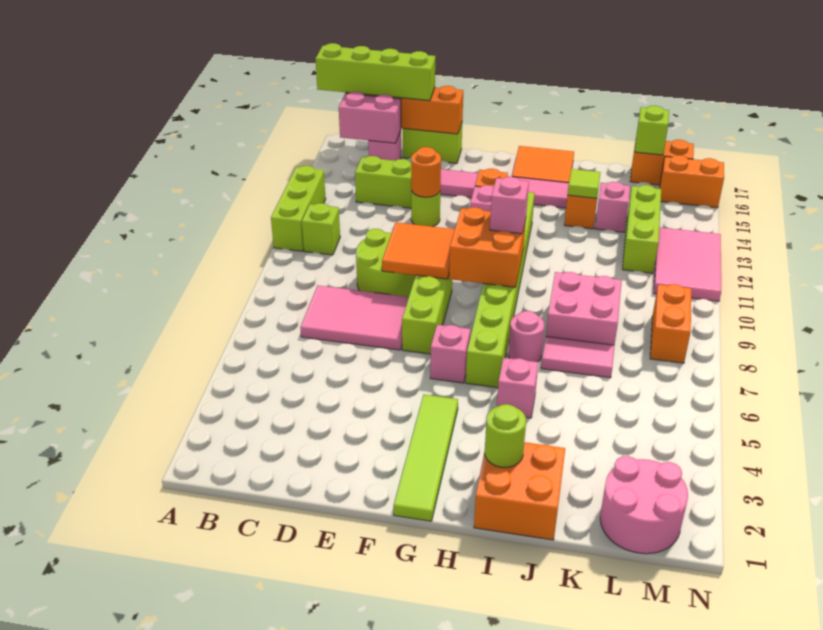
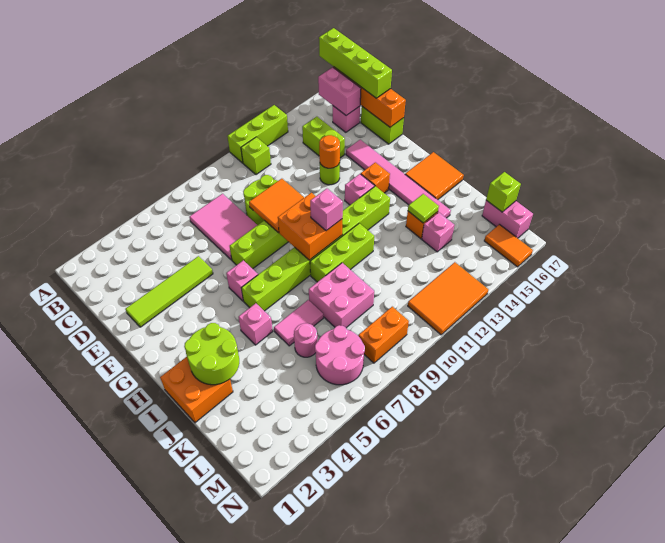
lime 1x4 tile [394,394,458,521] -> lime 1x4 tile moved to [125,256,213,327]
lime 1x1 round brick [485,404,526,467] -> lime 2x2 round brick [184,323,239,385]
pink 1x1 round brick [508,311,544,362] -> pink 1x1 round brick moved to [294,323,317,357]
pink 1x2 tile [541,337,614,378] -> pink 1x2 tile turned to [274,300,323,346]
pink 2x2 round brick [600,456,688,554] -> pink 2x2 round brick moved to [315,325,365,385]
lime 1x3 brick [623,185,661,273] -> lime 1x3 brick moved to [310,223,374,282]
orange 1x2 brick [630,140,694,185] -> pink 1x2 brick [482,200,533,238]
pink 2x3 tile [654,227,721,301] -> orange 2x3 tile [408,262,488,335]
orange 1x2 brick [660,155,724,208] -> orange 1x2 tile [484,224,533,267]

